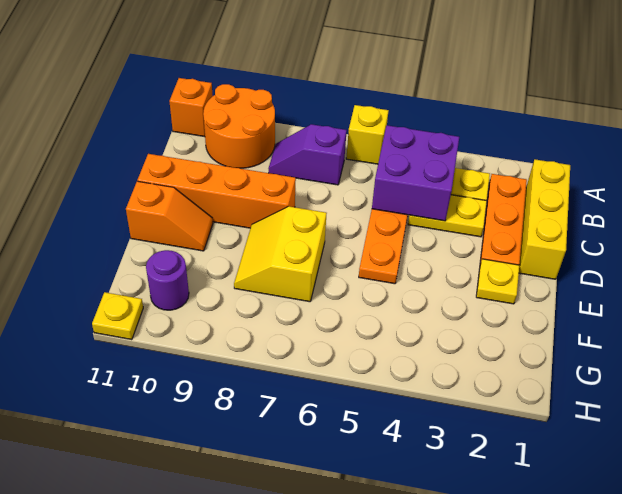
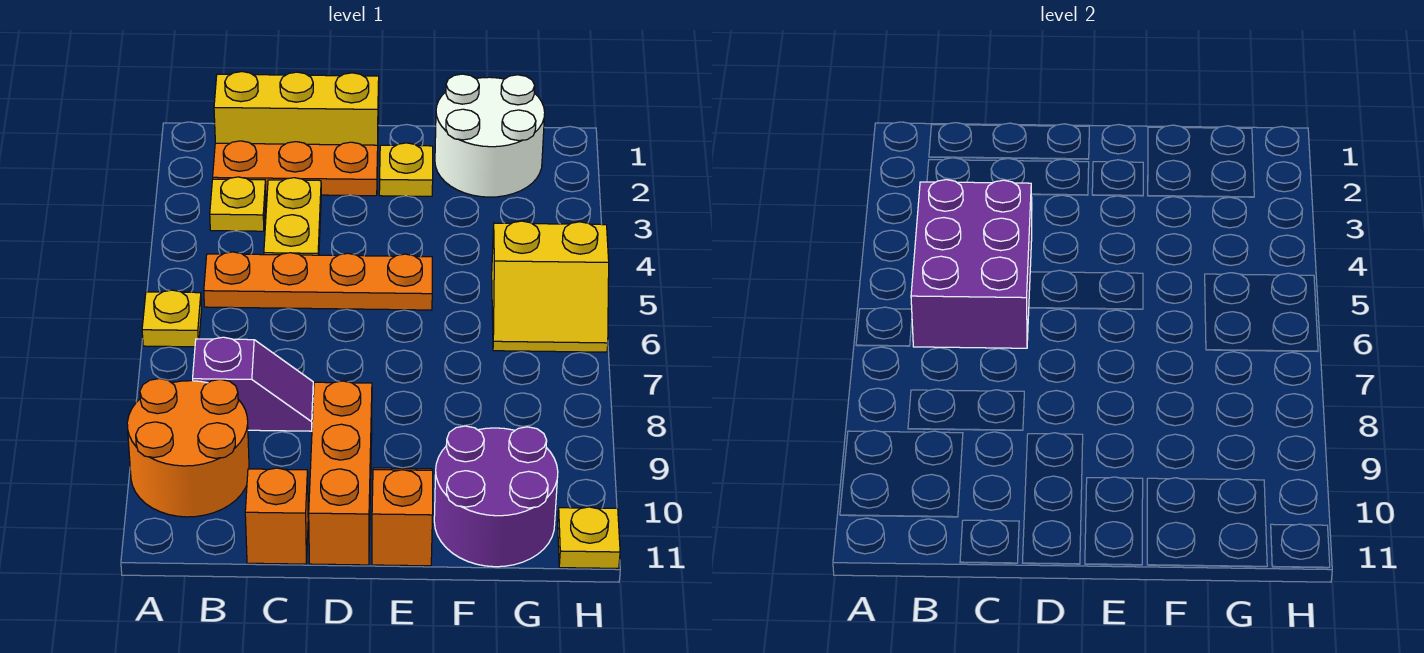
yellow 1x1 brick [346,105,389,164] -> yellow 1x1 plate [142,290,202,347]
orange 1x1 brick [169,78,213,137] -> orange 1x1 brick moved to [245,468,308,564]
purple 2x2 brick [372,125,459,221] -> purple 2x3 brick [911,180,1032,348]
purple 1x2 slope [268,124,347,185] -> purple 1x2 slope turned to [193,337,313,431]
orange 1x4 brick [137,154,296,228] -> orange 1x3 brick [309,381,372,565]
yellow 2x2 slope [234,206,327,302] -> yellow 2x2 slope moved to [492,221,609,352]
none -> white 2x2 round brick [435,74,545,197]
purple 1x1 round brick [146,250,189,310] -> purple 2x2 round brick [434,426,558,567]

